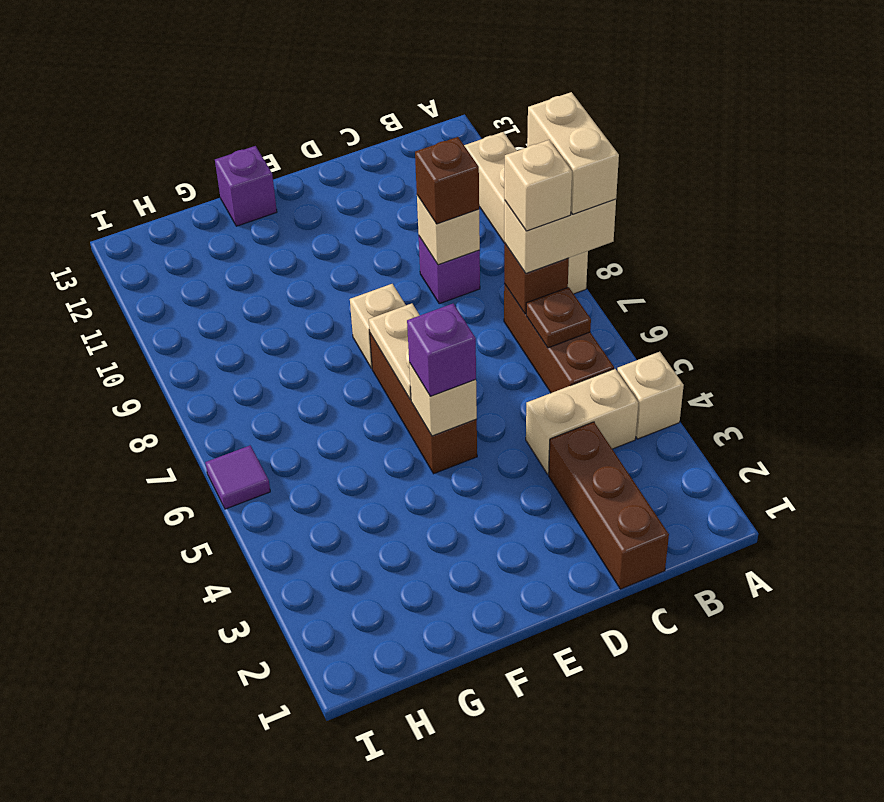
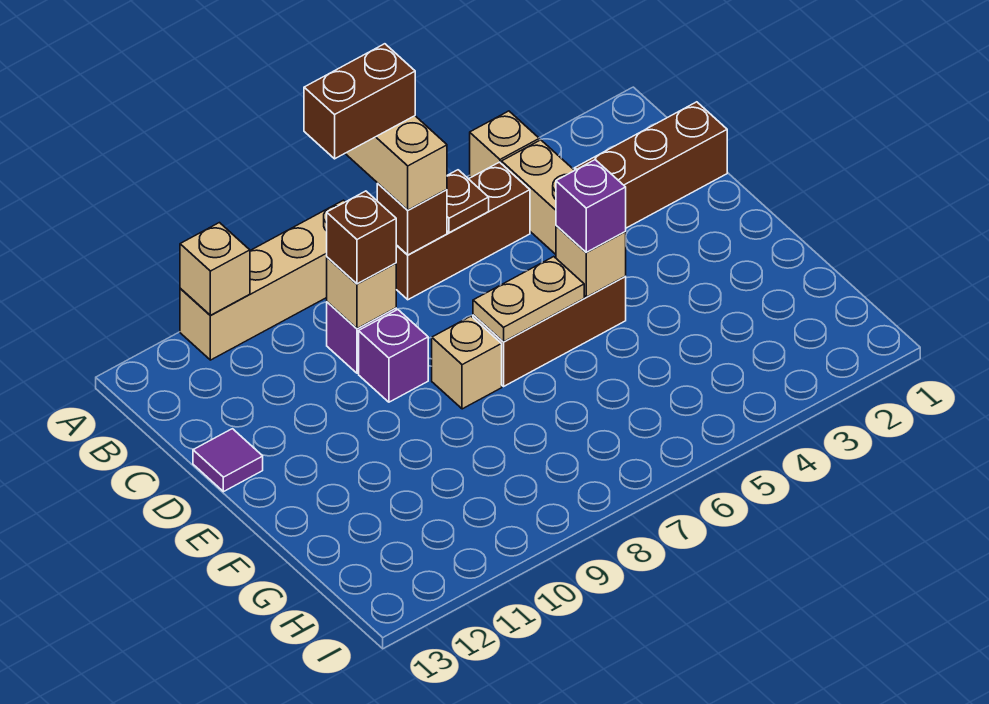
tan 1x2 brick [527,92,619,214] -> brown 1x2 brick [304,44,415,159]
tan 1x1 brick [504,140,572,231] -> tan 1x1 brick moved to [180,223,250,316]
purple 1x1 brick [215,146,277,226] -> purple 1x1 brick moved to [359,310,428,402]
purple 1x1 tile [205,446,270,509] -> purple 1x1 tile moved to [193,429,263,492]

